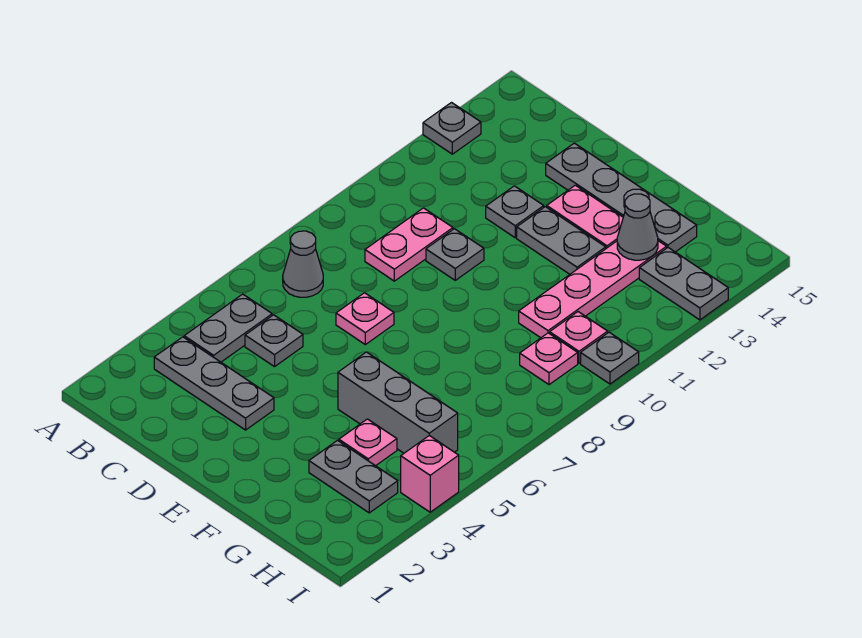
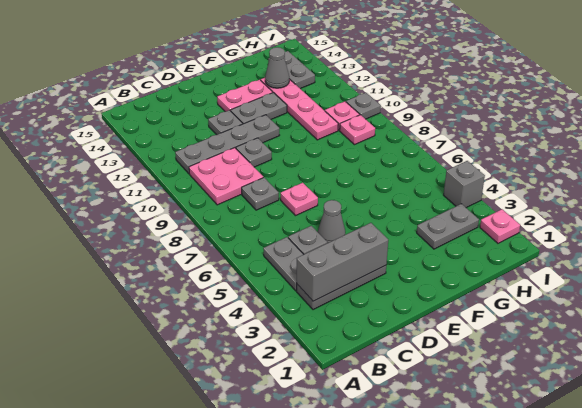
grey 1x1 plate [423,103,481,154] -> grey 1x1 plate moved to [242,178,279,210]
grey 1x1 cone [283,231,323,297] -> grey 1x1 cone moved to [318,200,345,243]
pink 1x2 plate [365,208,453,281] -> pink 2x2 plate [189,148,263,205]
grey 1x4 plate [546,143,697,252] -> grey 1x4 plate moved to [175,115,280,174]
grey 1x3 brick [338,352,458,453] -> grey 1x3 brick moved to [297,223,388,301]
pink 1x1 plate [339,419,397,466] -> pink 1x1 plate moved to [480,209,520,243]
grey 1x2 plate [639,248,728,320] -> grey 1x2 plate turned to [268,51,315,89]
pink 1x1 brick [401,436,459,512] -> grey 1x1 brick [444,161,485,208]

